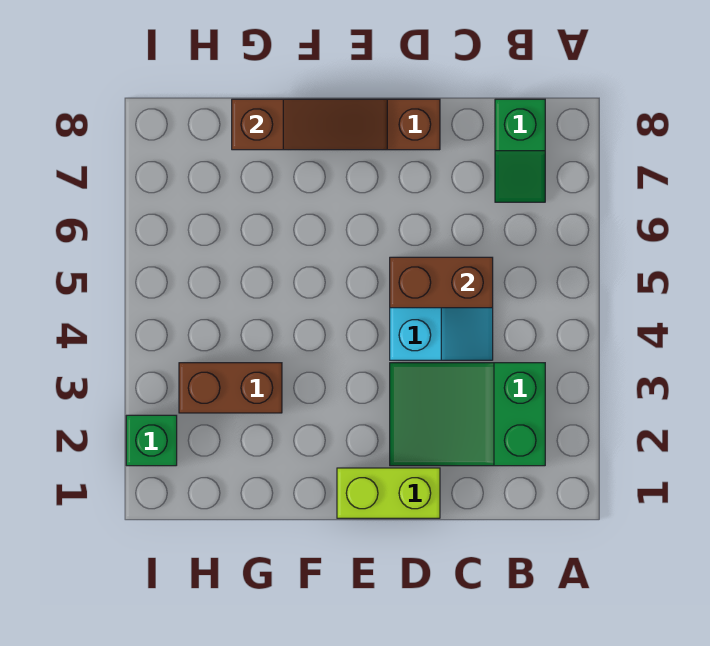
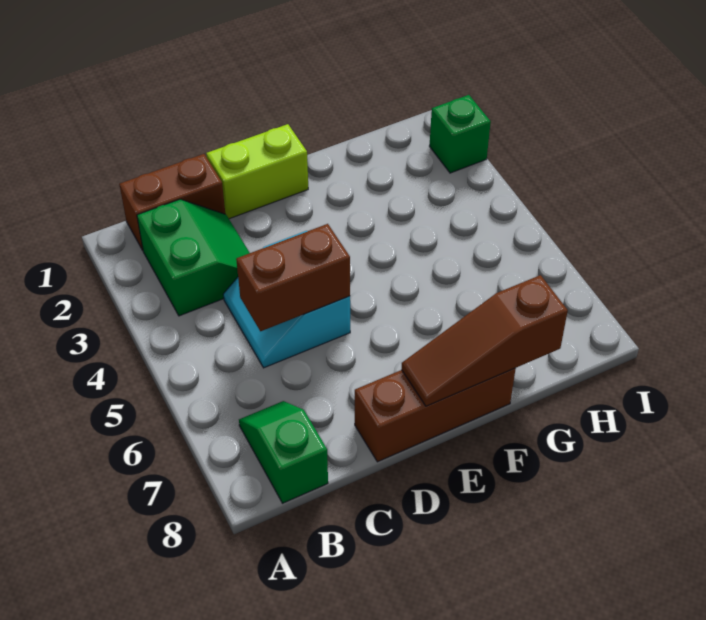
green 2x3 slope [390,363,545,466] -> green 2x2 slope [137,199,250,316]
brown 1x2 brick [179,363,282,413] -> brown 1x2 brick moved to [119,154,225,250]

